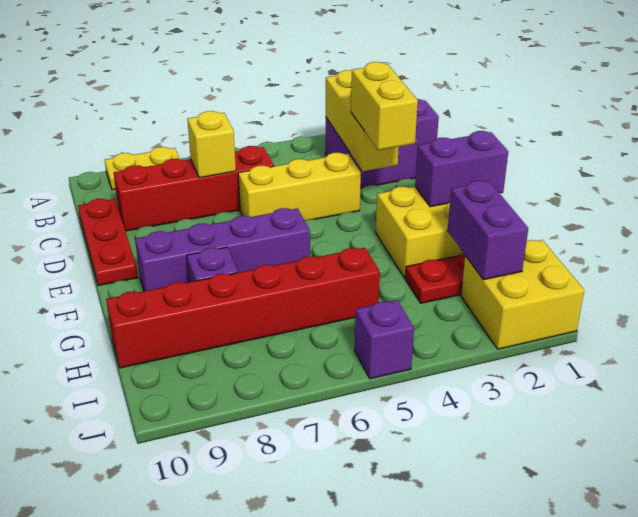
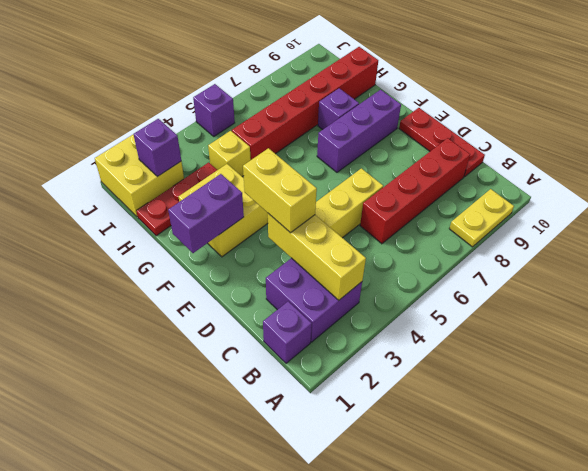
yellow 1x1 brick [187,111,236,178] -> yellow 1x1 brick moved to [208,131,251,176]
purple 1x4 brick [135,208,310,291] -> purple 1x3 brick [317,90,401,172]
purple 1x2 brick [447,181,528,280] -> purple 1x1 brick [133,119,181,176]

